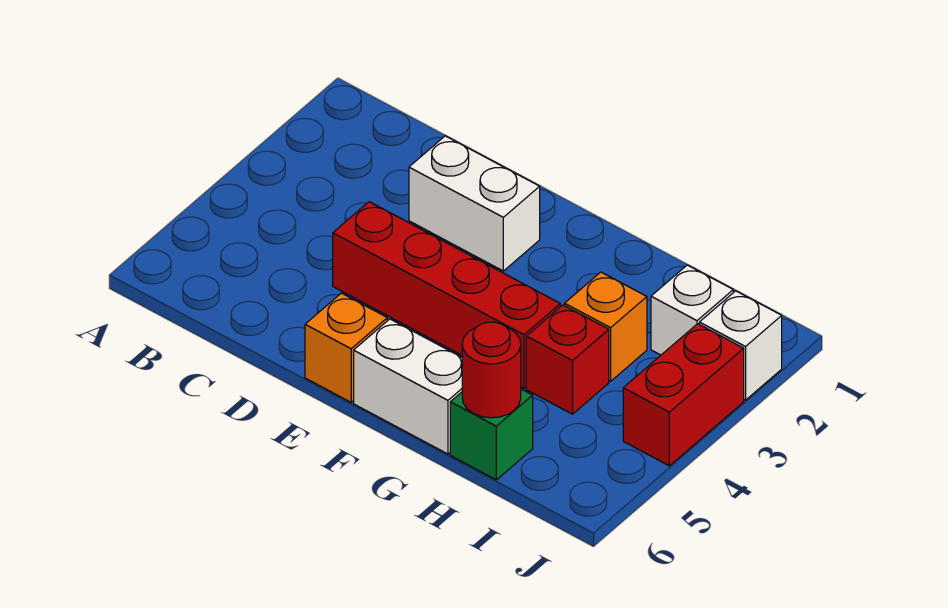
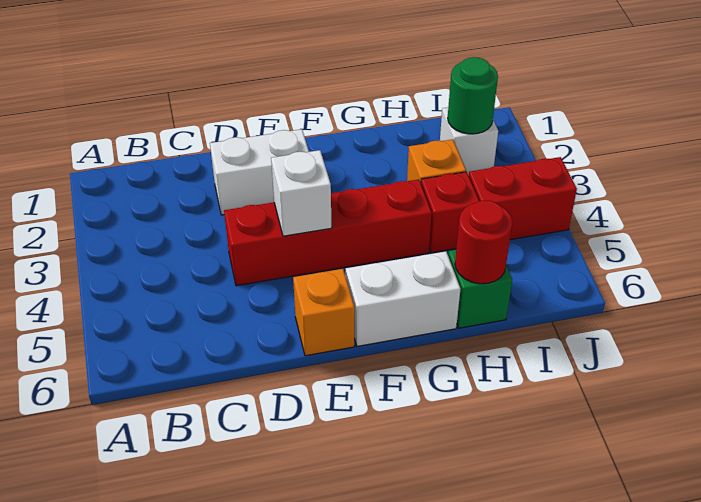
none -> green 1x1 round brick [448,57,498,134]
white 1x1 brick [699,291,782,400] -> white 1x1 brick moved to [271,150,332,236]
red 1x2 brick [623,324,744,466] -> red 1x2 brick turned to [469,157,577,240]

